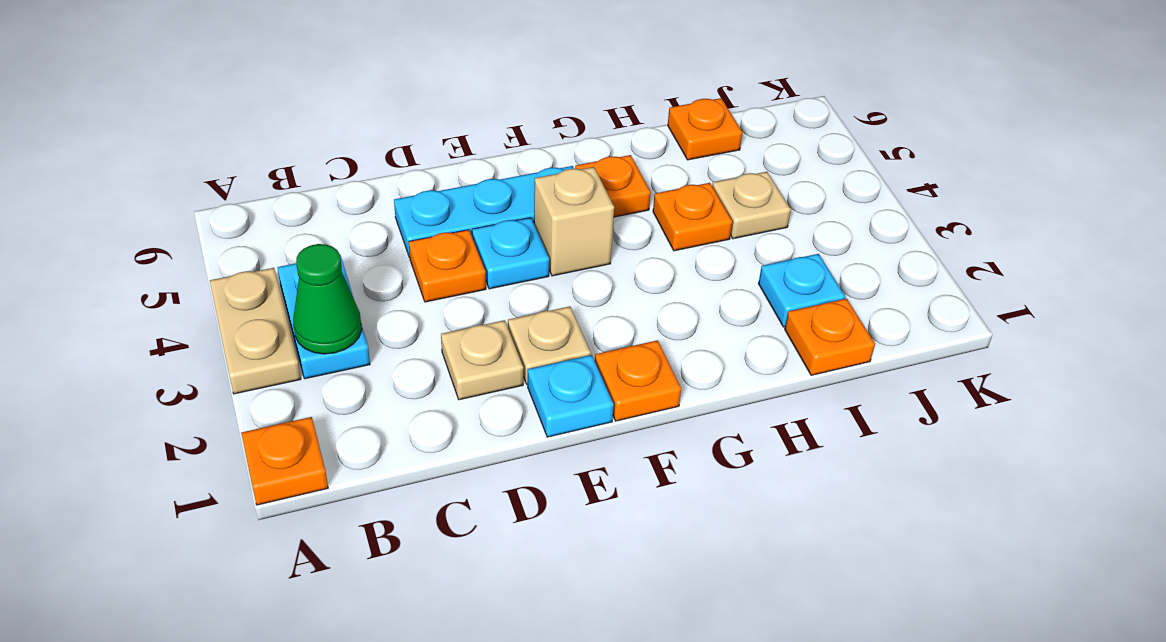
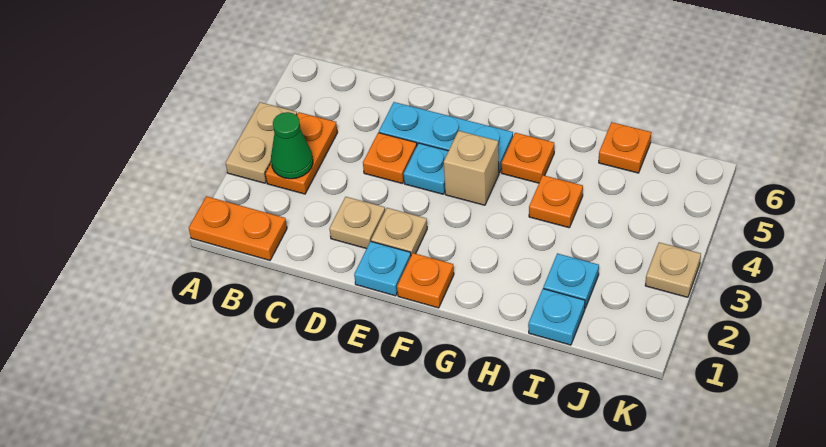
orange 1x1 plate [241,417,328,505] -> orange 1x2 plate [189,196,287,260]
cyan 1x2 plate [277,255,370,379] -> orange 1x2 plate [265,112,337,194]
orange 1x1 plate [785,299,875,375] -> cyan 1x1 plate [528,289,585,345]
tan 1x1 plate [712,172,791,239] -> tan 1x1 plate moved to [645,242,701,297]

